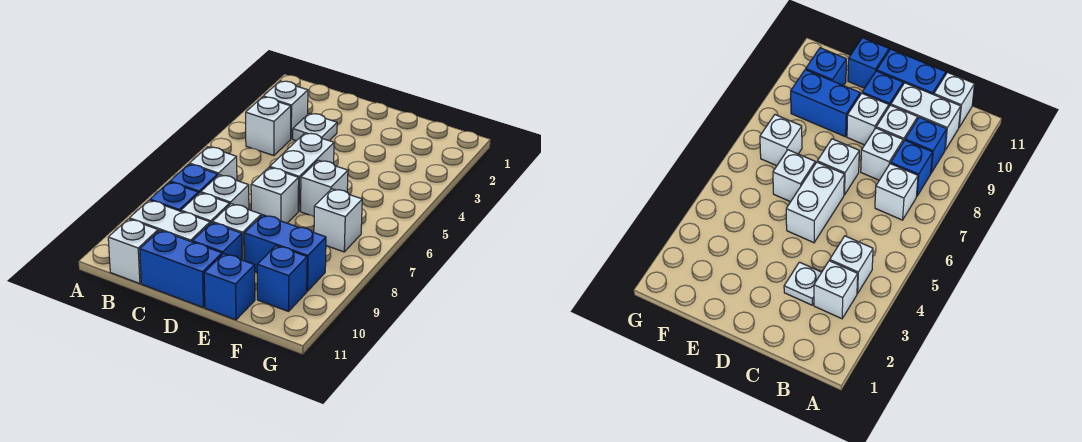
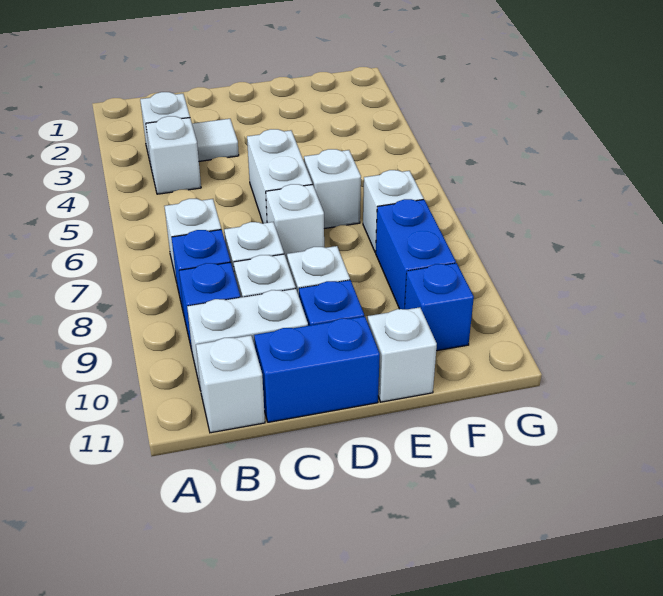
white 1x1 plate [293,113,337,141] -> white 1x1 tile [192,119,239,161]
blue 1x2 brick [244,215,326,291] -> blue 1x2 brick turned to [376,199,456,309]
blue 1x1 brick [204,253,255,320] -> white 1x1 brick [368,307,437,402]

